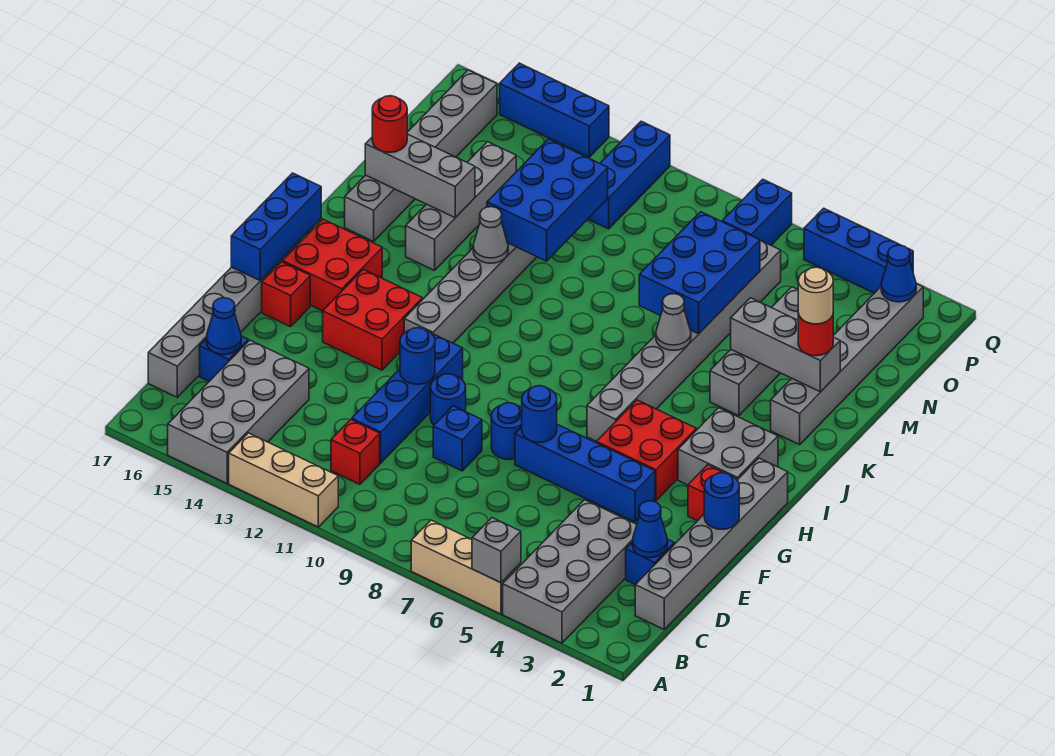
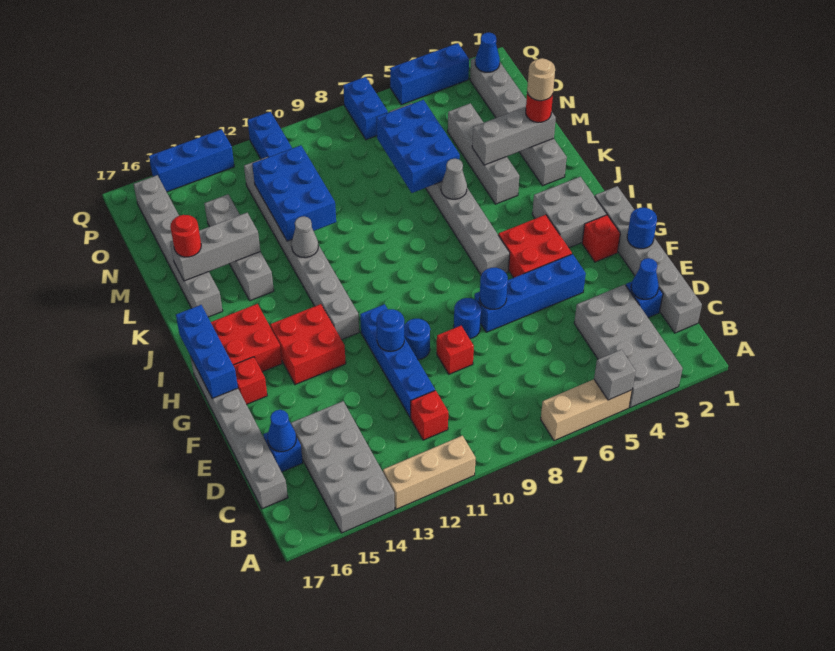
blue 1x1 brick [433,406,482,471] -> red 1x1 brick [437,326,474,374]

